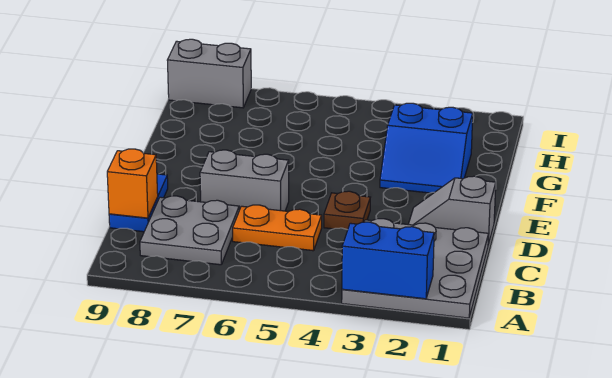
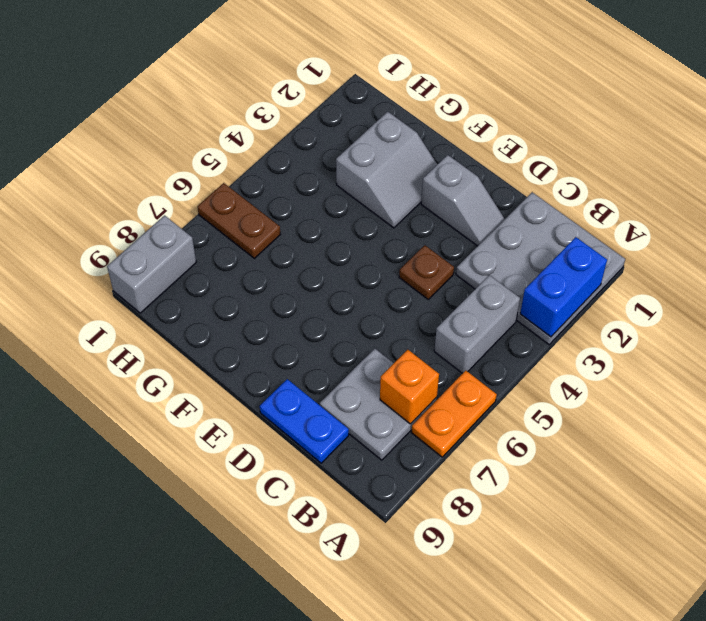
orange 1x2 plate [233,205,322,251] -> orange 1x2 plate moved to [412,370,497,457]
orange 1x1 brick [107,149,158,218] -> orange 1x1 brick moved to [380,350,439,424]
grey 1x2 slope [408,176,496,245] -> grey 1x2 slope turned to [421,155,505,246]
grey 1x2 brick [200,150,289,211] -> grey 1x2 brick moved to [434,275,520,374]
blue 2x2 slope [380,103,473,193] -> grey 2x2 slope [336,112,437,228]
none -> brown 1x2 plate [198,183,280,258]

